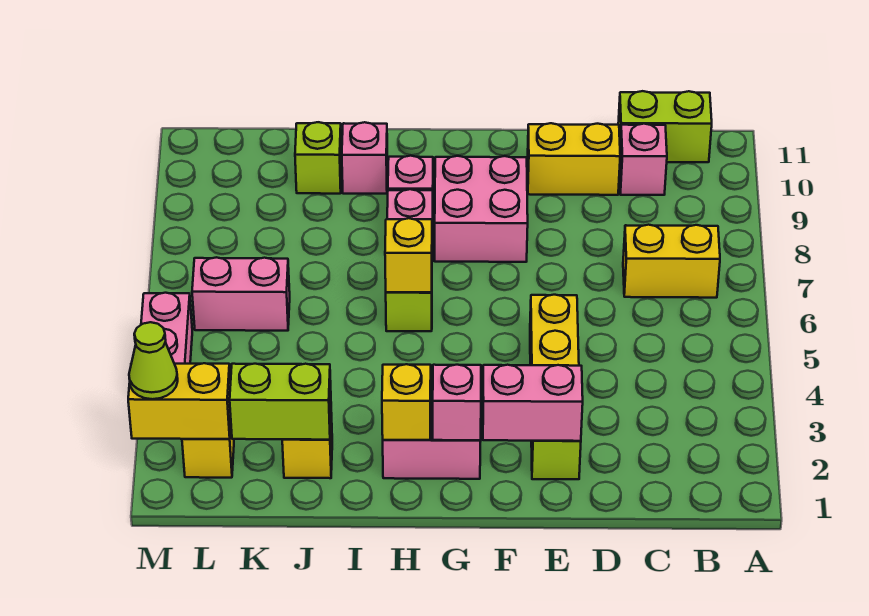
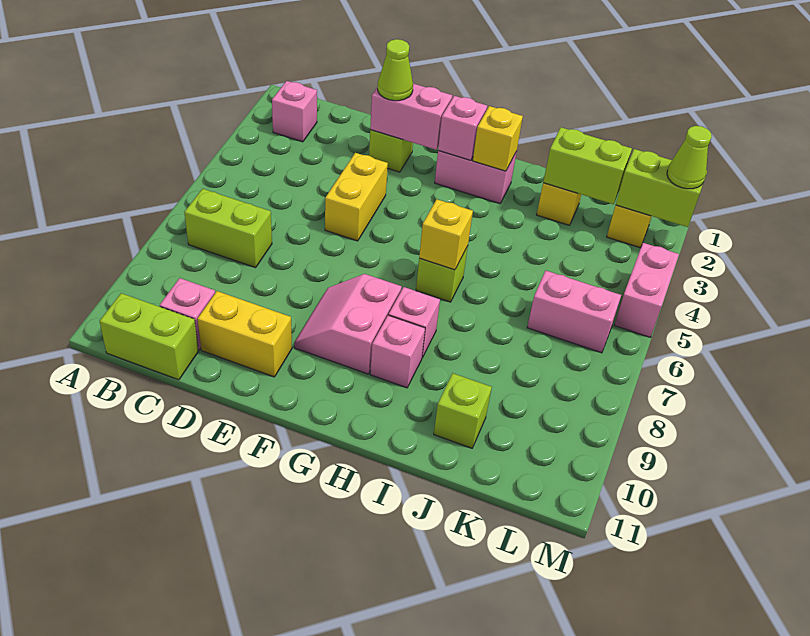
yellow 1x2 brick [623,225,720,298] -> lime 1x2 brick [184,189,272,268]
none -> lime 1x1 cone [378,39,413,101]
pink 2x2 brick [435,156,528,262] -> pink 2x2 slope [294,274,402,374]
pink 1x1 brick [342,122,388,194] -> pink 1x1 brick moved to [272,81,317,142]
yellow 1x2 brick [128,363,231,439] -> lime 1x2 brick [616,149,707,227]

